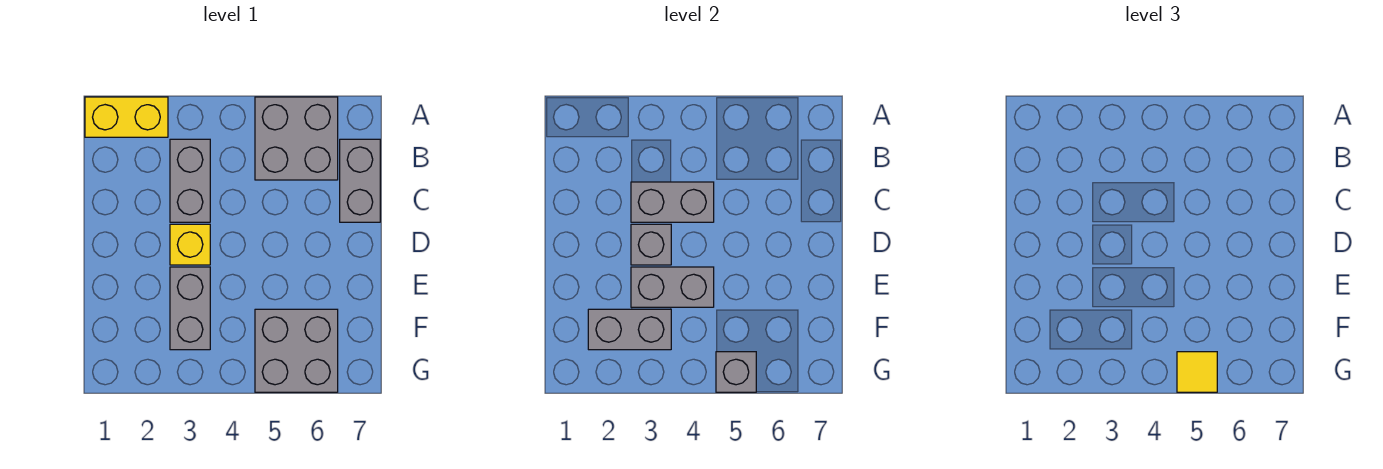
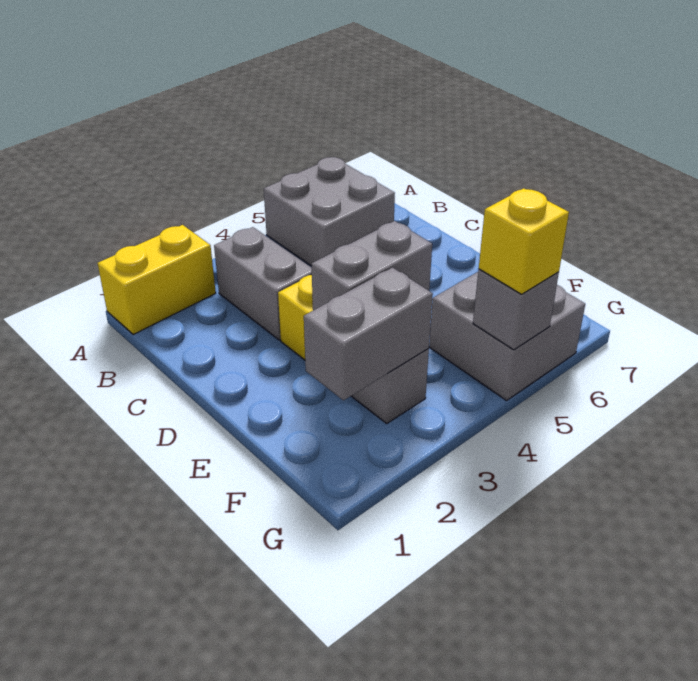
grey 1x2 brick [340,139,380,222] -> none
grey 1x2 brick [631,182,714,222] -> none
grey 1x1 brick [631,224,671,265] -> none
yellow 1x1 tile [1177,352,1217,392] -> yellow 1x1 brick [479,188,569,294]

